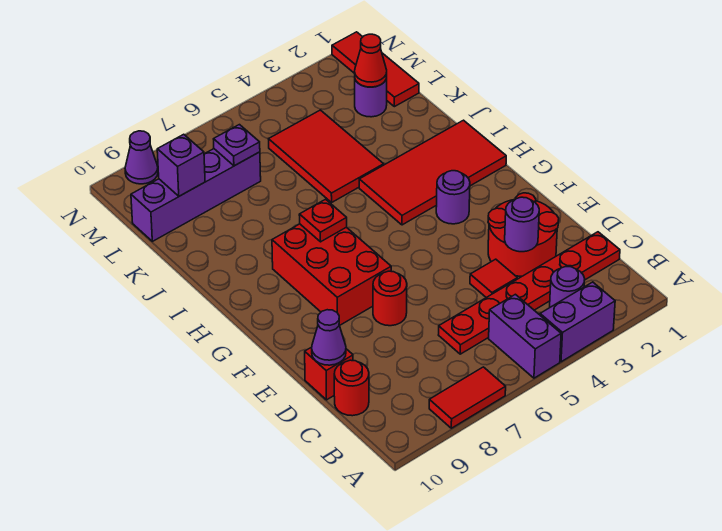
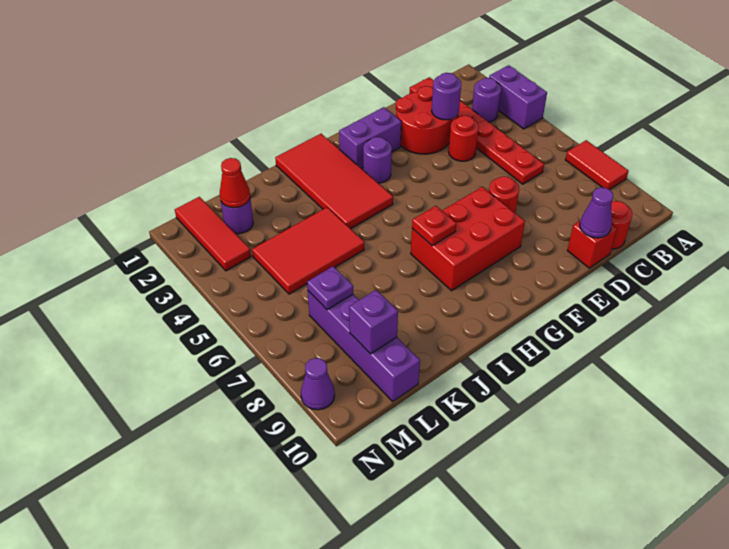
purple 1x2 brick [489,294,561,378] -> purple 1x2 brick moved to [339,107,401,169]
red 1x1 tile [470,259,517,298] -> red 1x1 round brick [449,116,479,161]
red 1x3 tile [332,32,419,107] -> red 1x3 tile turned to [175,197,251,271]

